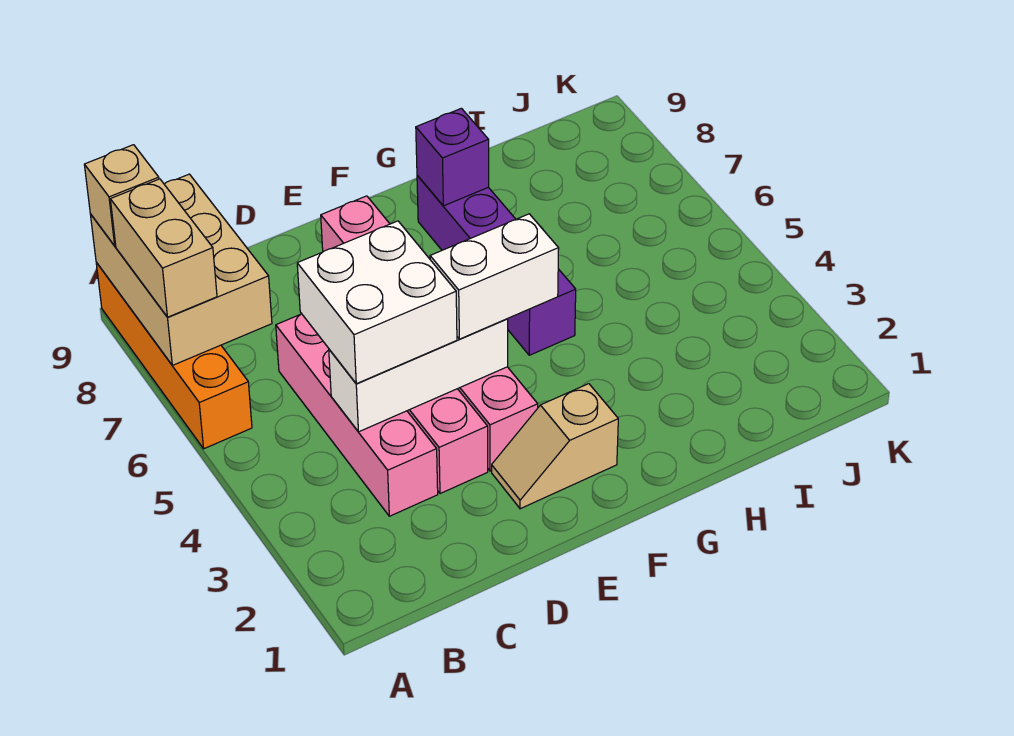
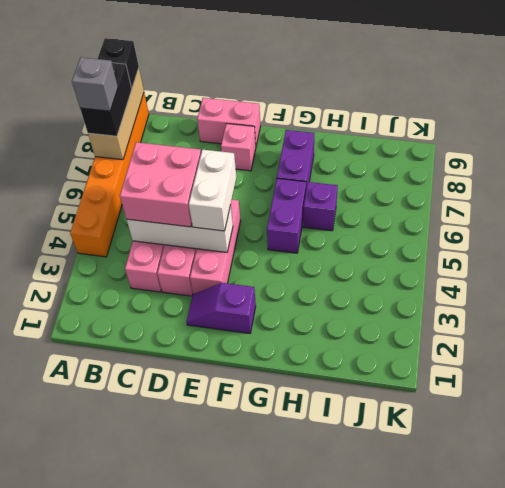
orange 1x4 brick [96,262,252,449] -> orange 1x6 brick [70,93,149,257]
tan 2x3 brick [90,174,272,365] -> tan 1x3 brick [88,68,144,160]
tan 1x2 brick [110,179,217,317] -> black 1x2 brick [80,63,132,136]
none -> grey 1x1 brick [72,58,118,111]
tan 1x1 brick [84,145,159,246] -> black 1x1 brick [98,38,139,89]
white 2x2 brick [297,221,457,384] -> pink 2x2 brick [120,142,201,227]
none -> pink 1x2 brick [197,98,261,145]
tan 1x2 slope [492,384,618,509] -> purple 1x2 slope [187,283,256,333]
white 1x2 brick [430,214,559,339] -> white 1x2 brick turned to [189,150,236,231]
purple 1x1 brick [416,108,489,206] -> purple 1x1 brick moved to [303,182,338,231]

